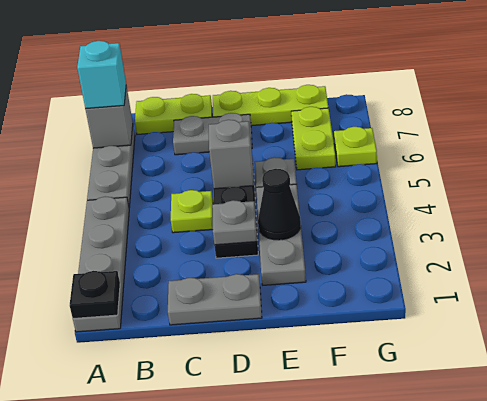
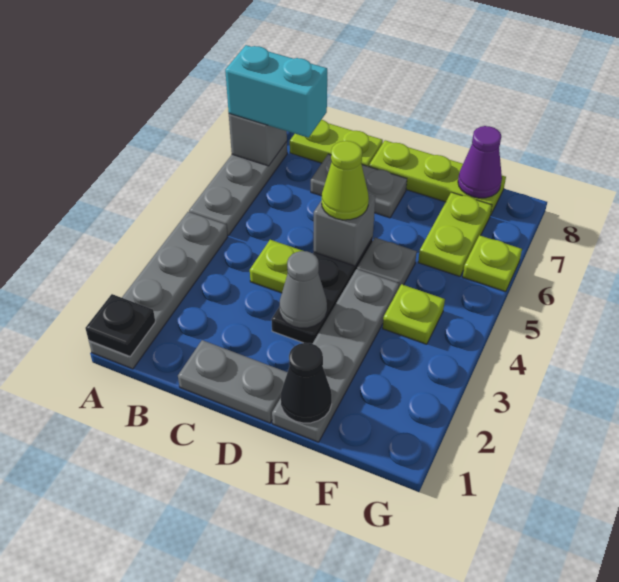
cyan 1x1 brick [77,41,126,109] -> cyan 1x2 brick [225,45,327,138]
grey 1x1 plate [212,200,257,245] -> grey 1x1 cone [280,251,327,328]
none -> lime 1x1 cone [322,141,369,220]
grey 1x3 plate [256,184,306,285] -> grey 1x4 plate [272,269,399,442]
black 1x1 cone [258,169,301,240] -> black 1x1 cone moved to [281,343,332,423]
none -> lime 1x1 plate [383,284,445,344]
none -> purple 1x1 cone [458,126,502,198]

